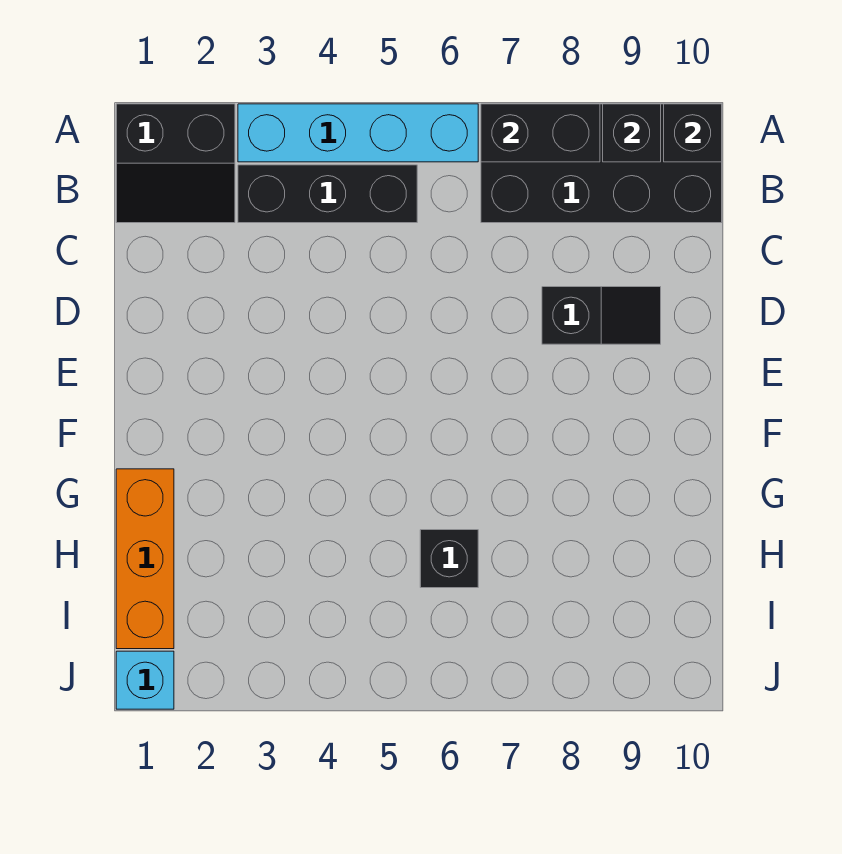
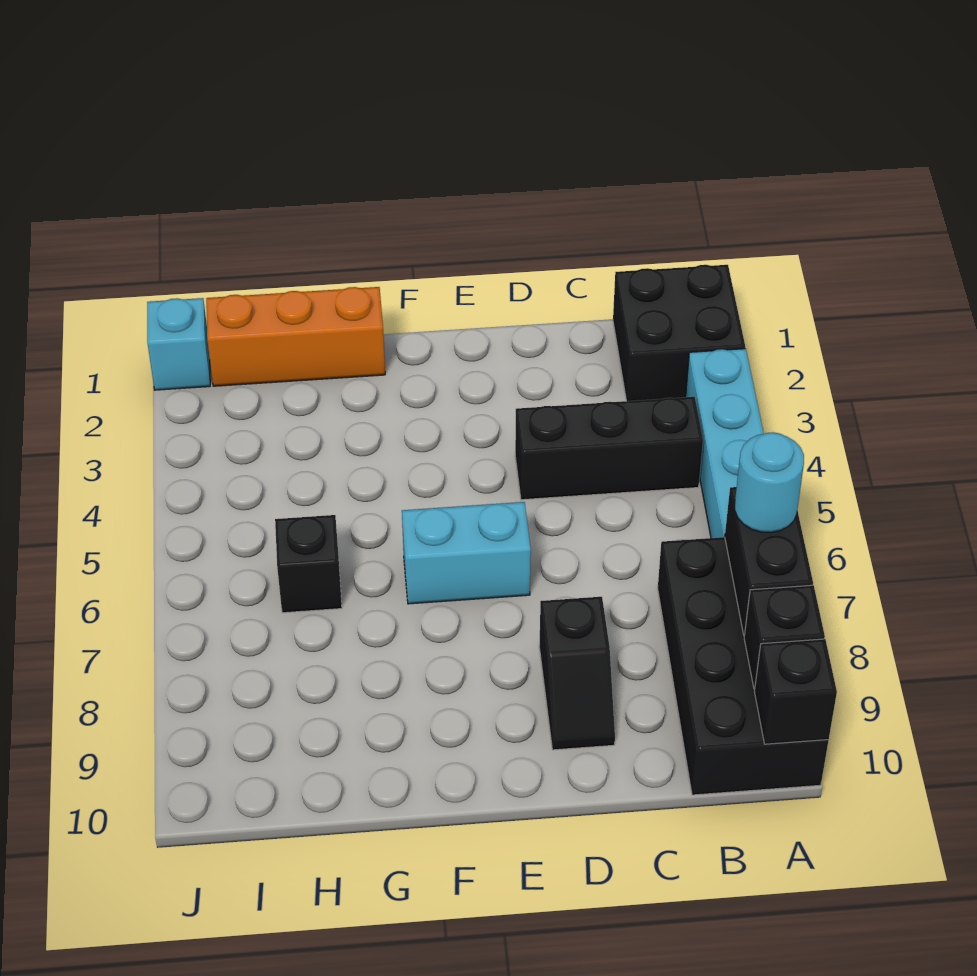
black 2x2 slope [116,104,235,223] -> black 2x2 brick [613,265,745,401]
none -> cyan 1x1 round brick [735,432,804,533]
black 1x3 brick [238,165,417,223] -> black 1x3 brick turned to [515,397,703,500]
none -> cyan 1x2 brick [402,502,531,604]

